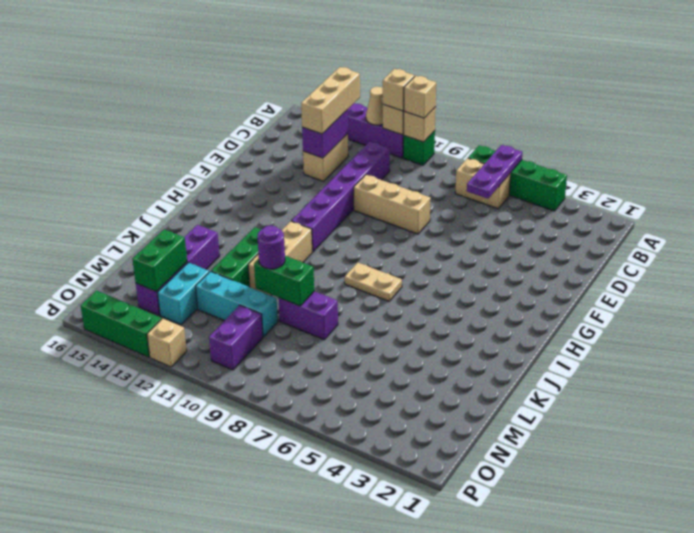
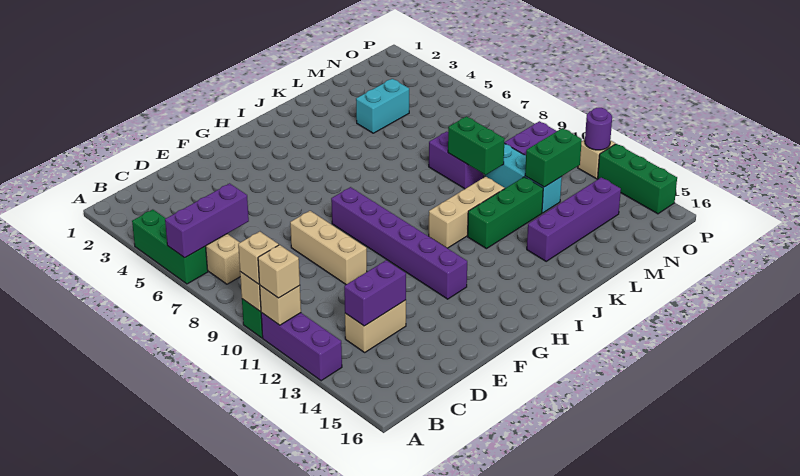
green 1x4 brick [468,145,567,211] -> green 1x3 brick [132,210,208,284]
purple 1x3 plate [467,145,522,199] -> purple 1x3 brick [165,183,249,258]
tan 1x1 cone [366,87,383,125] -> none
tan 1x3 brick [301,67,360,134] -> none
purple 1x6 brick [292,141,390,252] -> purple 1x6 brick turned to [331,187,467,299]
tan 1x2 plate [345,263,402,301] -> none
purple 1x1 round brick [257,225,285,269] -> purple 1x1 round brick moved to [585,108,612,150]
cyan 1x2 brick [158,263,209,325] -> cyan 1x2 brick moved to [356,79,409,133]
green 1x2 brick [132,229,187,292] -> green 1x2 brick moved to [525,128,582,187]

